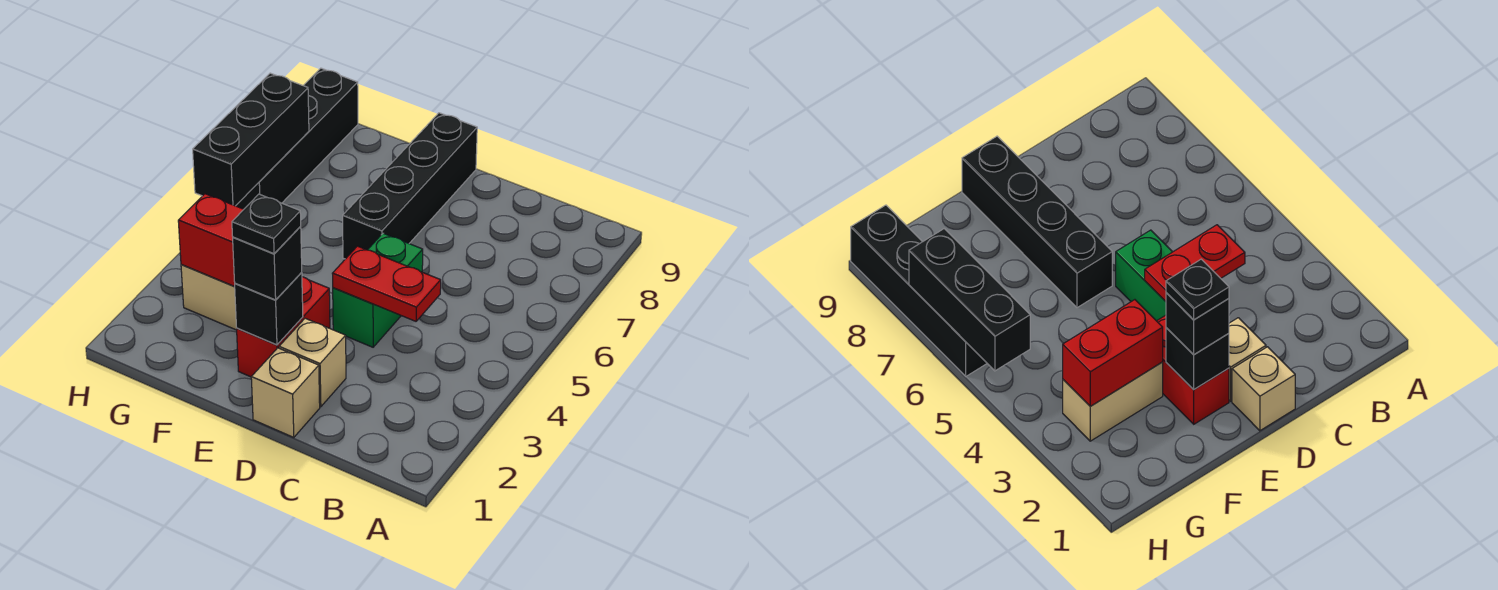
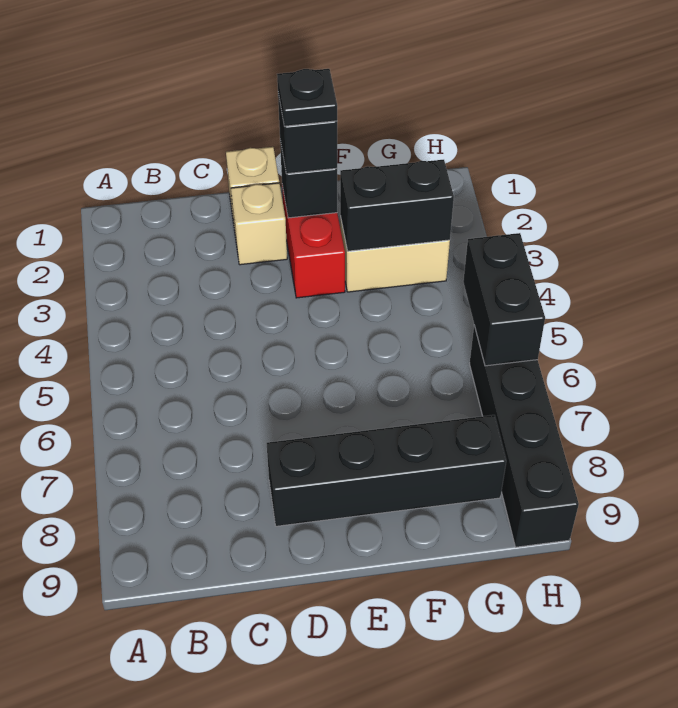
red 1x2 plate [332,246,441,321] -> none
green 1x2 brick [333,233,423,347] -> none
black 1x4 brick [343,113,477,259] -> black 1x4 brick turned to [267,415,506,526]
red 1x2 brick [178,194,244,287] -> black 1x2 brick [340,160,454,251]
black 1x3 brick [193,73,309,206] -> black 1x2 brick [463,233,545,366]

